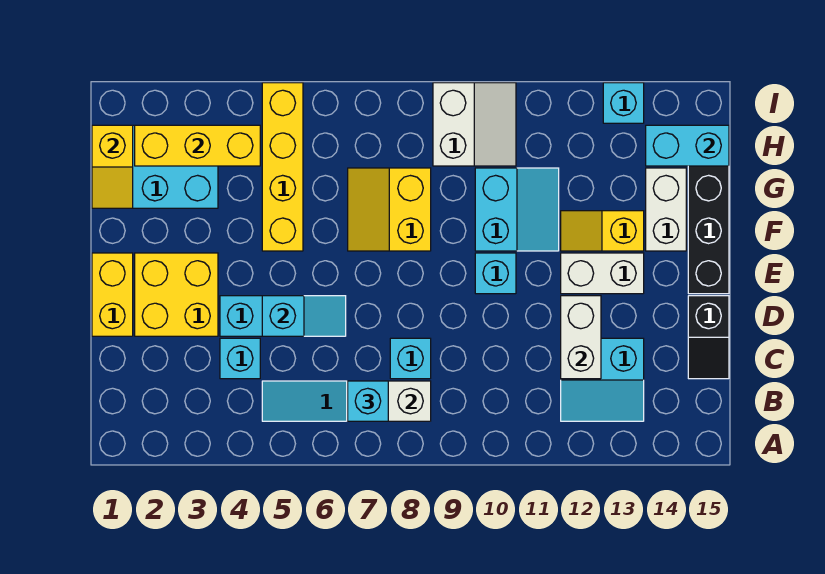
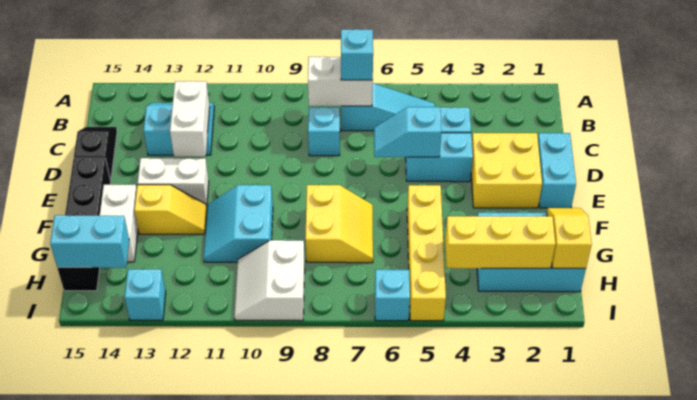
yellow 1x2 brick [92,253,133,336] -> cyan 1x2 brick [538,133,576,208]
cyan 1x1 brick [475,253,516,294] -> cyan 1x1 brick moved to [375,270,410,321]

